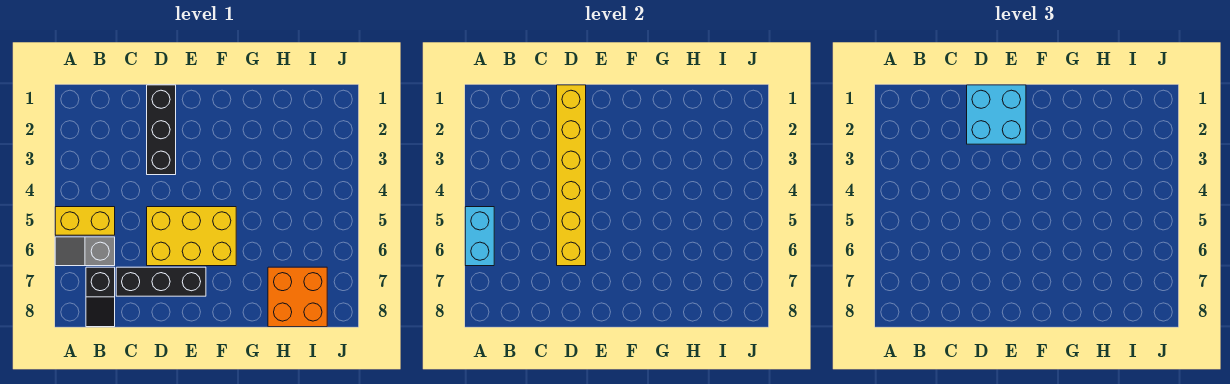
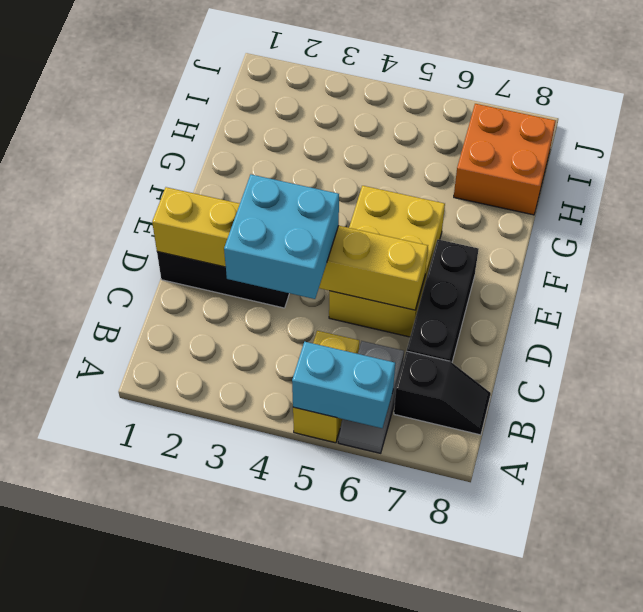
cyan 2x2 brick [967,85,1026,144] -> cyan 2x2 brick moved to [224,175,339,299]

